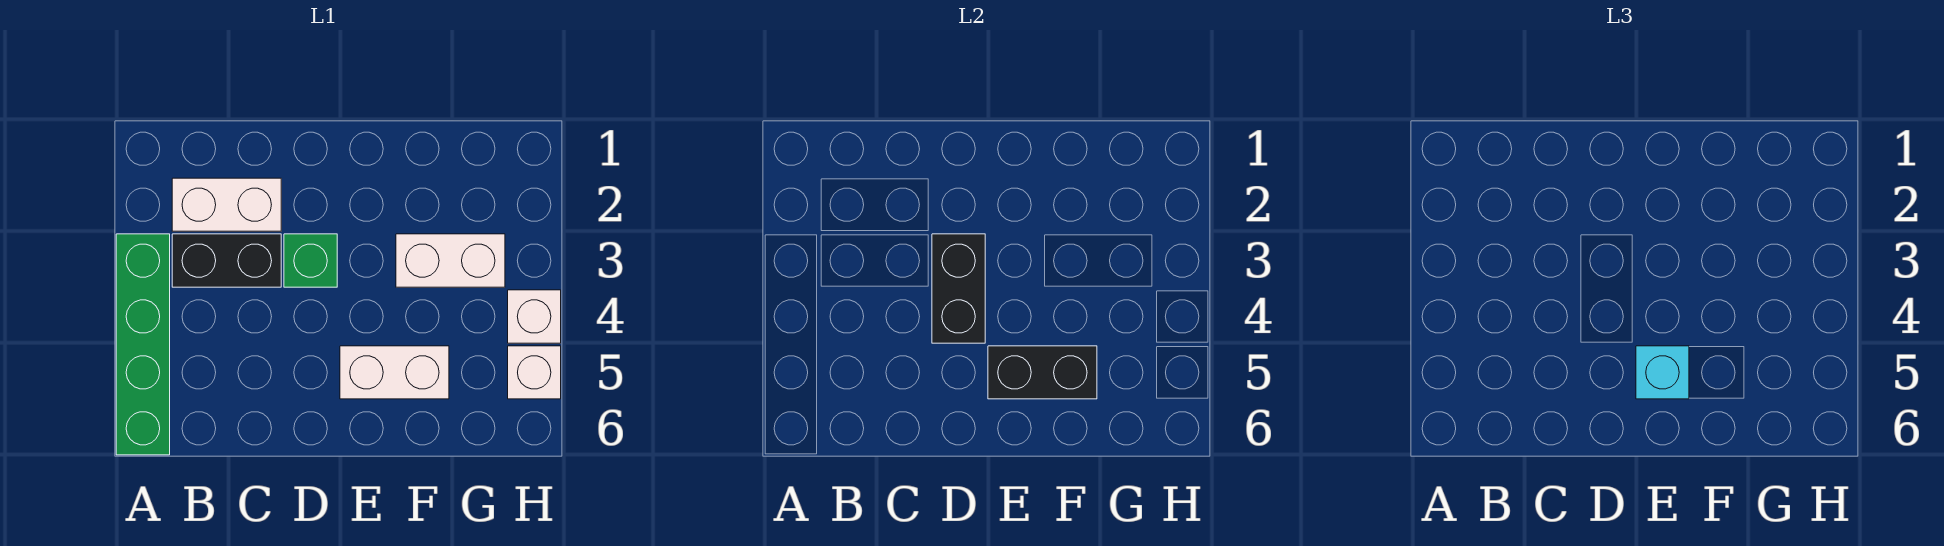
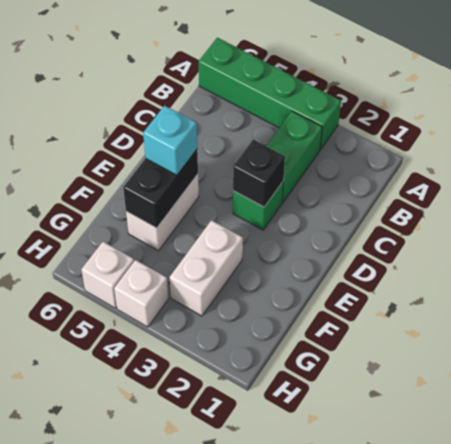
white 1x2 brick [172,178,281,231] -> none
black 1x2 brick [172,234,281,287] -> green 1x2 brick [266,111,322,203]
black 1x2 brick [932,234,985,343] -> black 1x1 brick [233,140,285,207]

